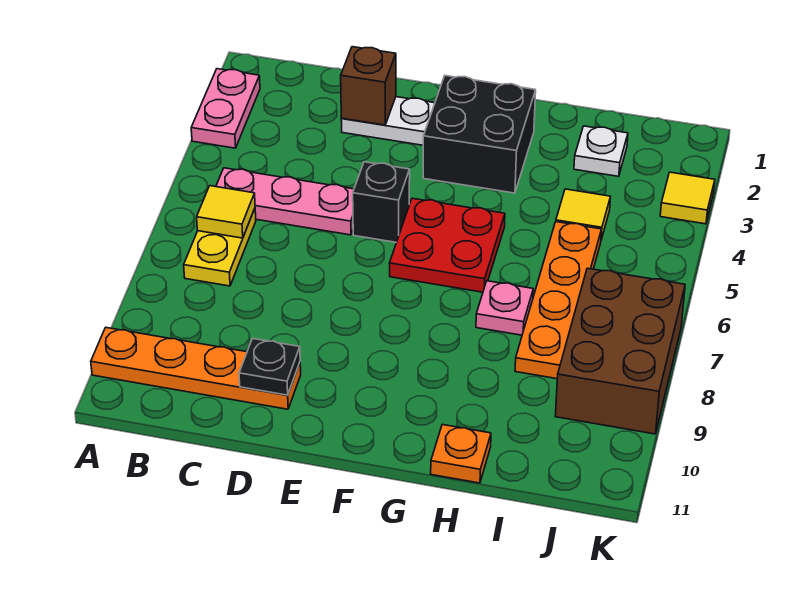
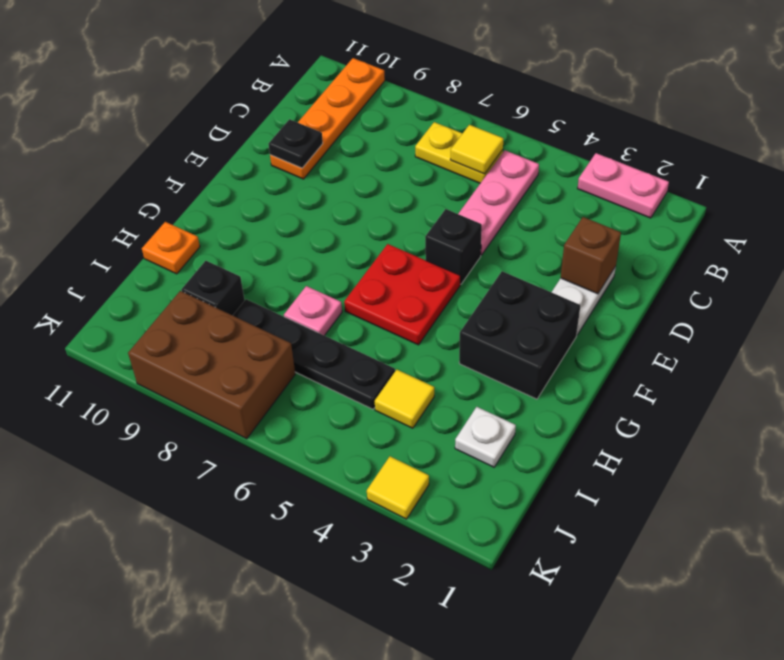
orange 1x4 plate [515,222,602,379] -> black 1x4 plate [233,299,395,409]
none -> black 1x1 brick [181,261,245,316]

